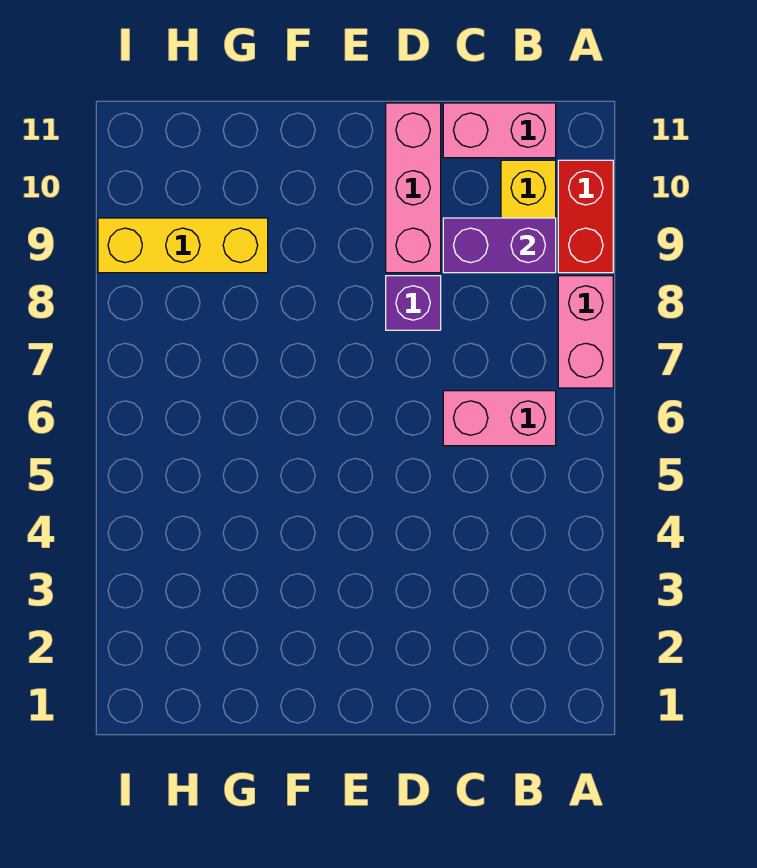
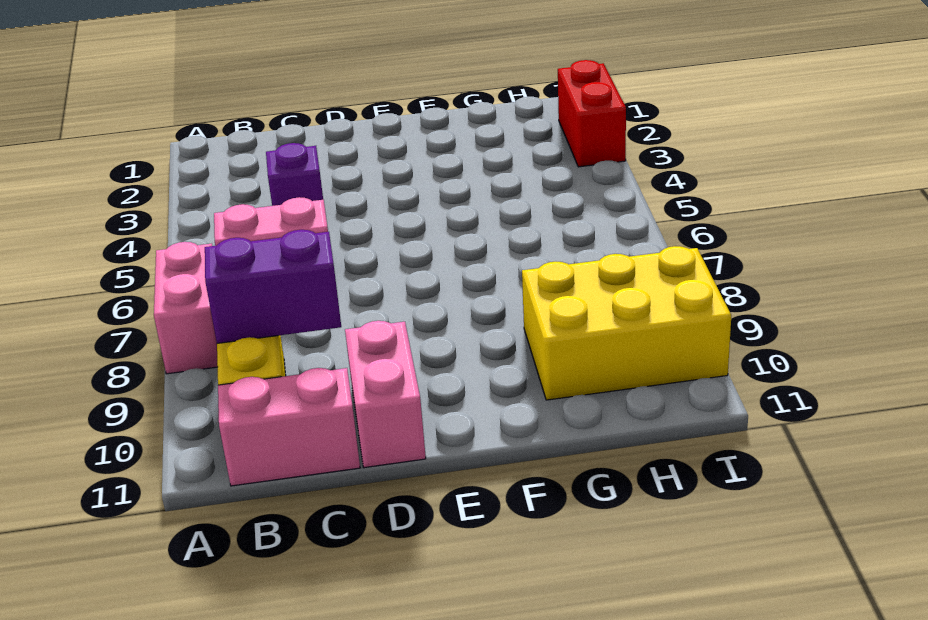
red 1x2 brick [558,160,613,273] -> red 1x2 brick moved to [558,60,626,167]
purple 1x1 brick [386,276,441,330] -> purple 1x1 brick moved to [266,143,323,206]
pink 1x3 brick [386,103,441,273] -> pink 1x2 brick [345,321,426,468]
yellow 1x3 brick [98,218,268,273] -> yellow 2x3 brick [522,246,731,400]

